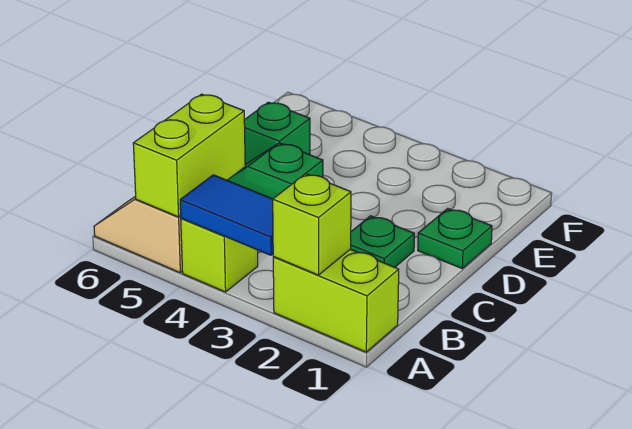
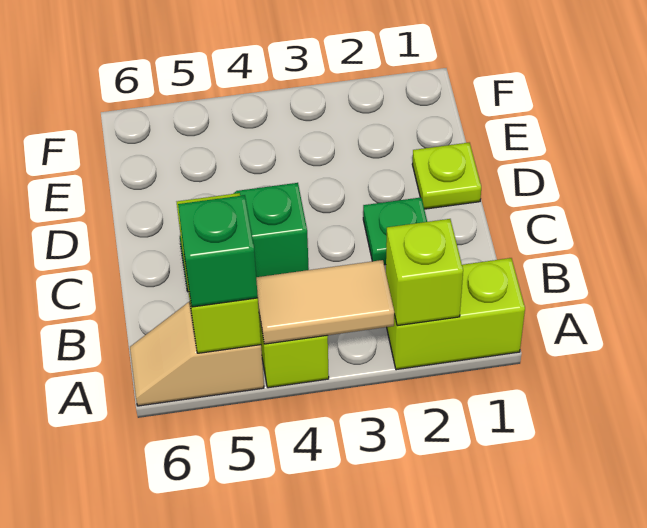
blue 1x2 tile [180,175,273,255] -> tan 1x2 tile [256,260,394,344]
green 1x1 plate [418,208,492,268] -> lime 1x1 plate [412,143,481,209]
green 1x1 brick [244,102,310,164] -> green 1x1 brick moved to [178,195,258,307]

